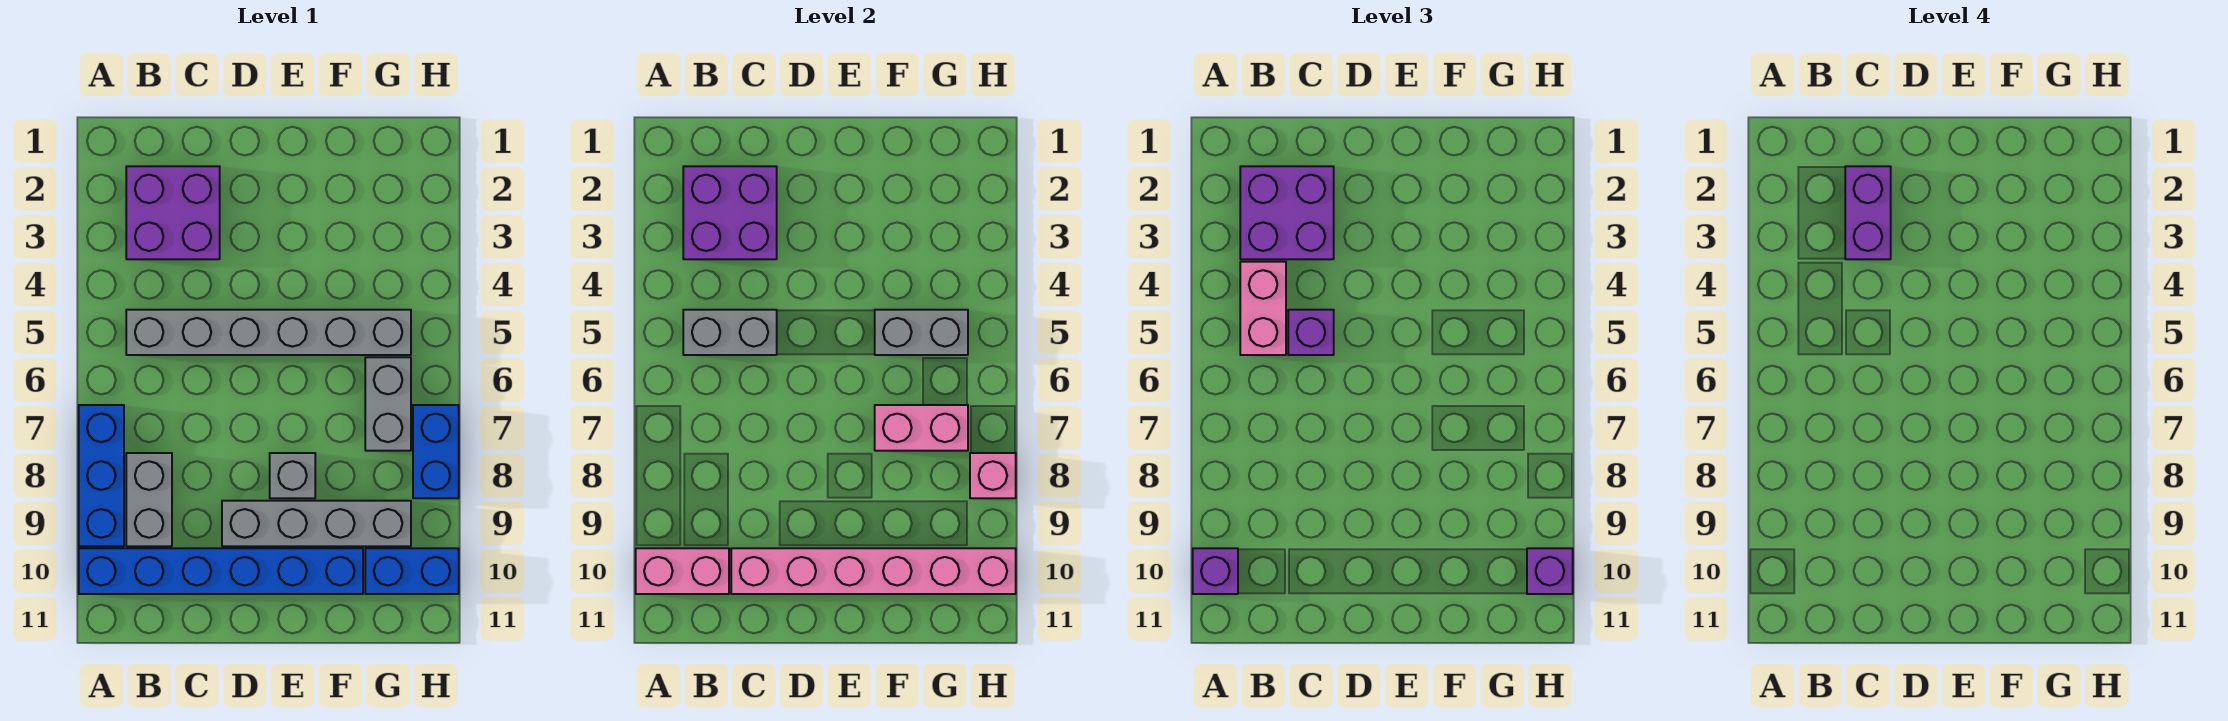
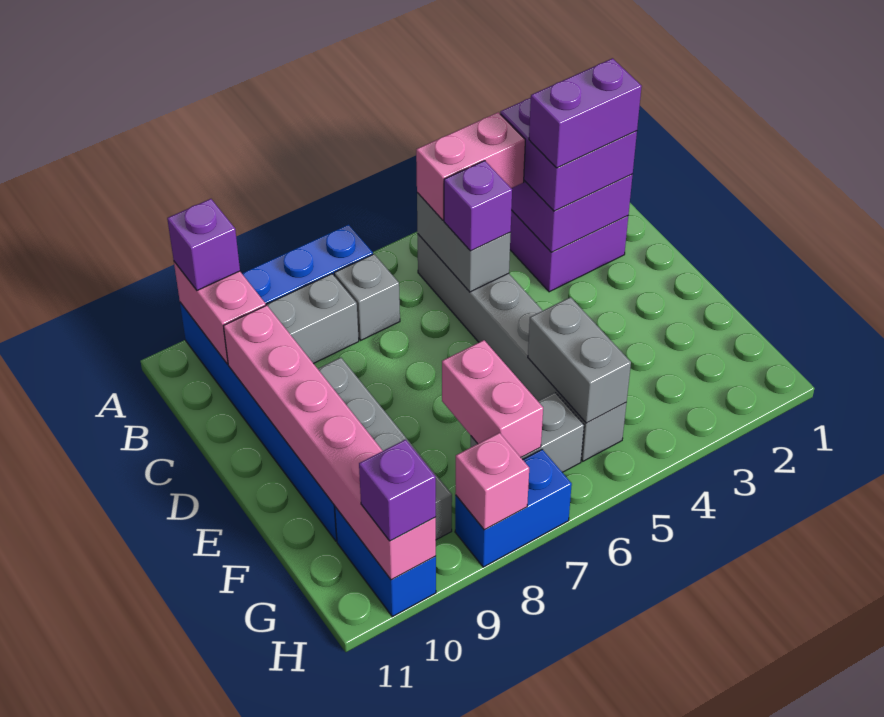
grey 1x1 brick [270,453,315,498] -> grey 1x1 brick moved to [334,254,400,340]

